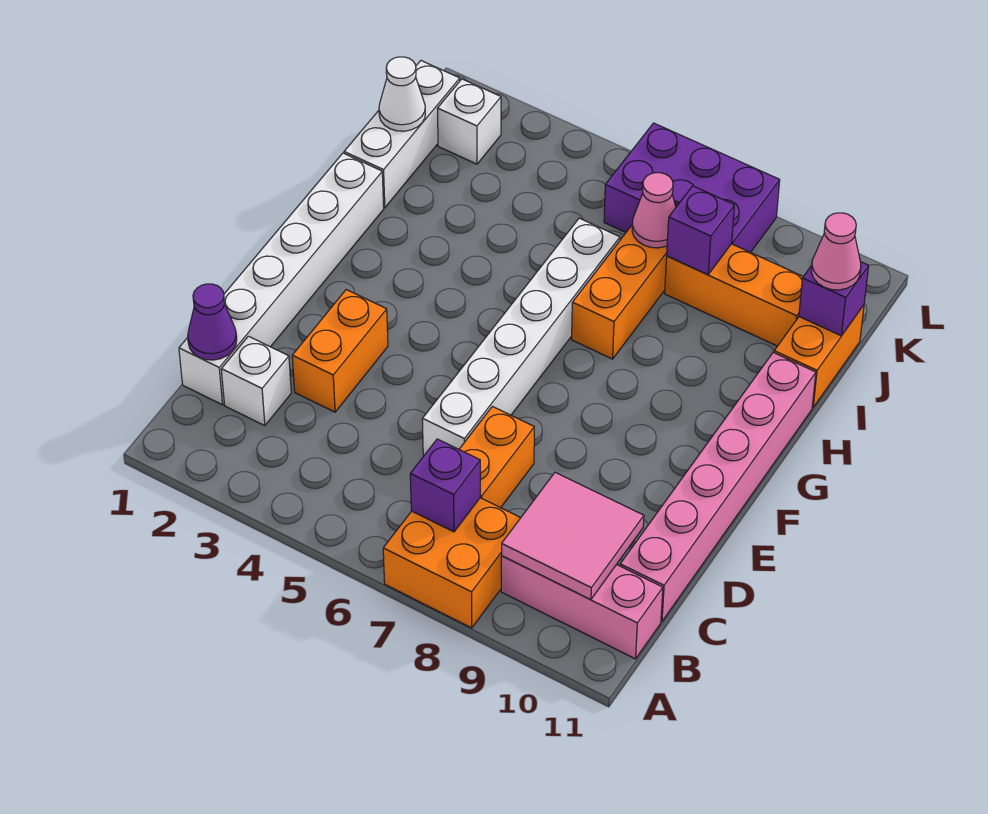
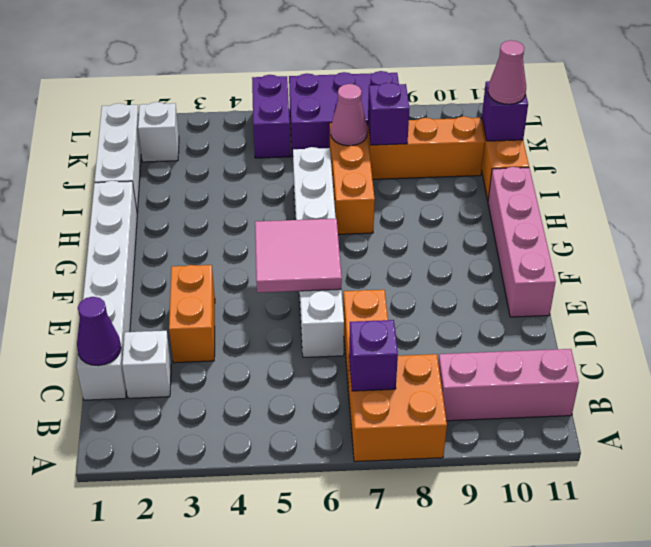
pink 2x2 tile [502,473,644,600] -> pink 2x2 tile moved to [255,219,342,293]
pink 1x6 brick [620,352,816,621] -> pink 1x4 brick [488,167,556,317]
white 1x1 cone [379,57,425,131] -> none
none -> purple 1x2 brick [252,75,290,158]

